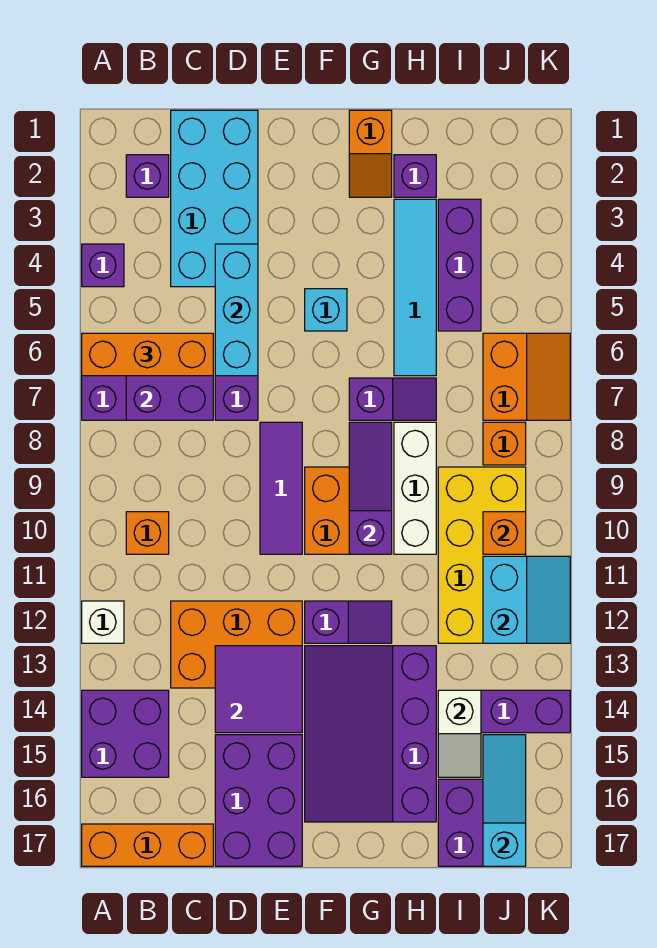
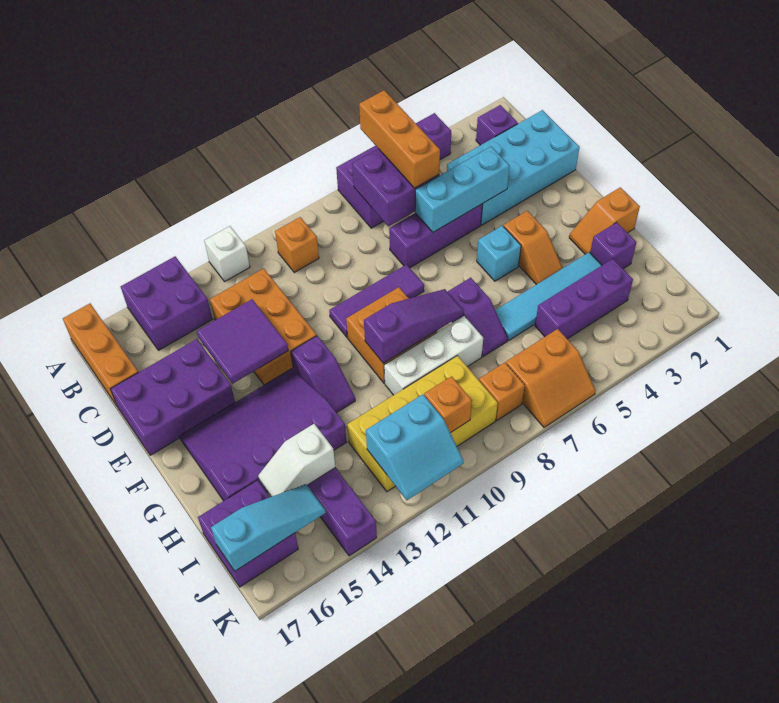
none -> orange 1x2 slope [504,211,563,285]

